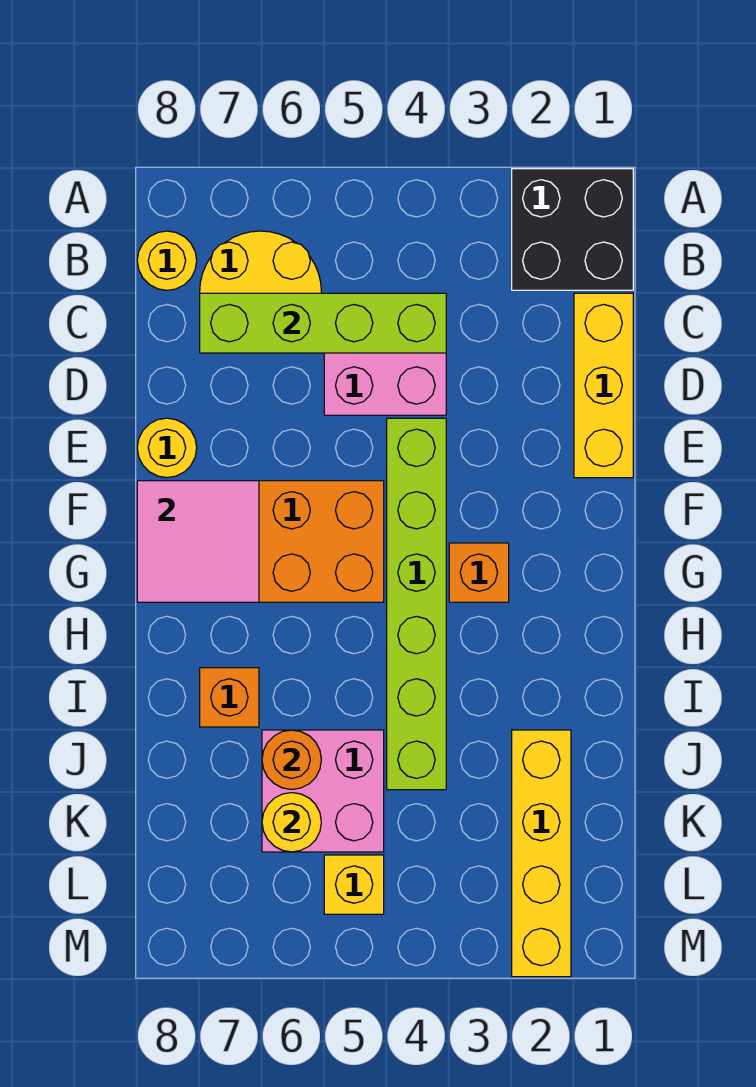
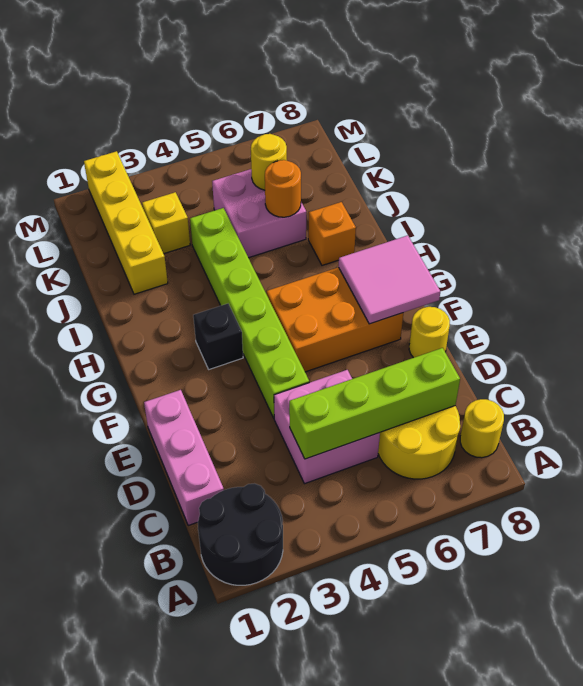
black 2x2 brick [512,169,633,290] -> black 2x2 round brick [198,484,283,585]
yellow 1x3 brick [574,293,633,478] -> pink 1x3 brick [144,390,224,525]
orange 1x1 brick [449,543,509,602] -> black 1x1 brick [193,304,243,369]
yellow 1x1 brick [324,855,384,914] -> yellow 1x1 brick moved to [142,192,190,254]

